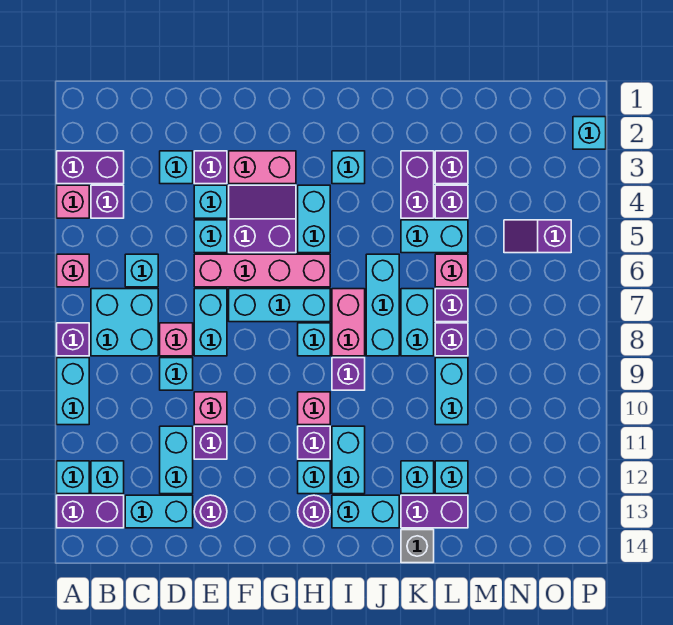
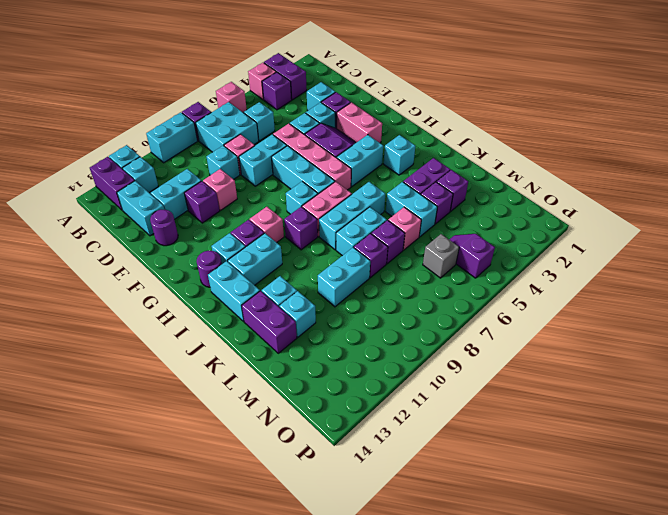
grey 1x1 brick [401,530,434,563] -> grey 1x1 brick moved to [423,234,459,278]
cyan 1x1 brick [573,117,606,149] -> none

